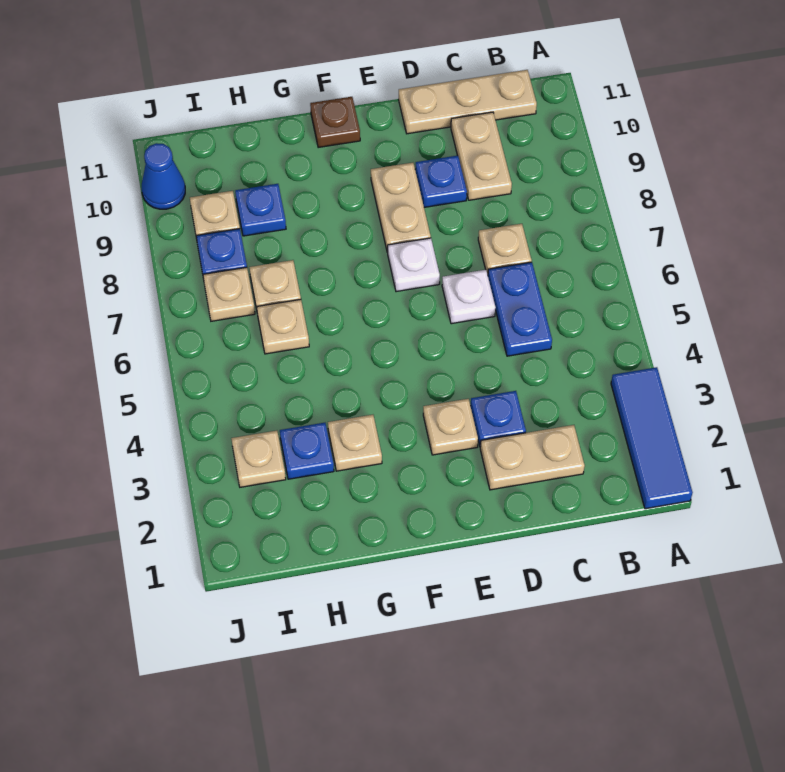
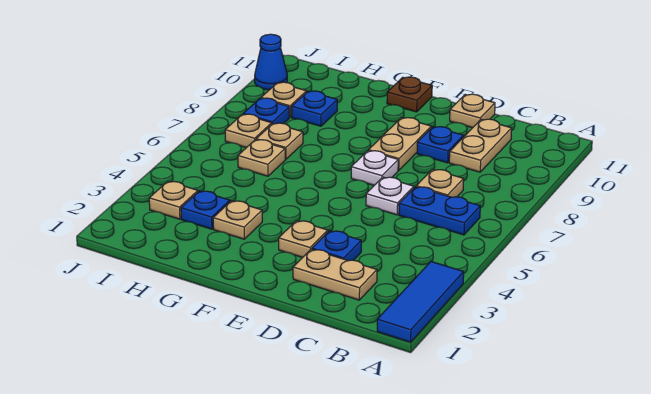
tan 1x3 plate [399,70,537,134] -> tan 1x1 plate [450,94,495,128]
blue 1x2 plate [488,262,552,356] -> blue 1x2 plate turned to [399,187,480,235]

